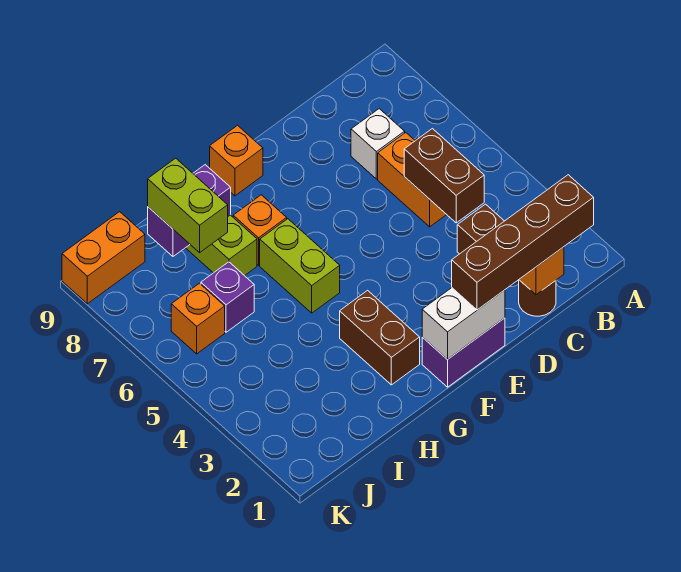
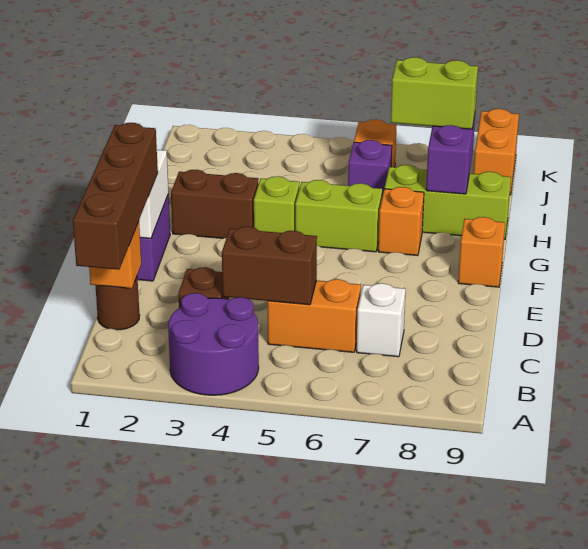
none -> purple 2x2 round brick [168,293,259,395]
none -> lime 1x1 brick [254,176,300,233]

